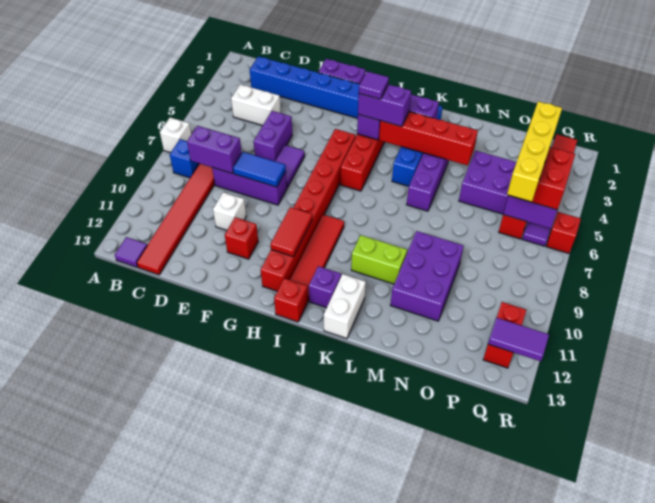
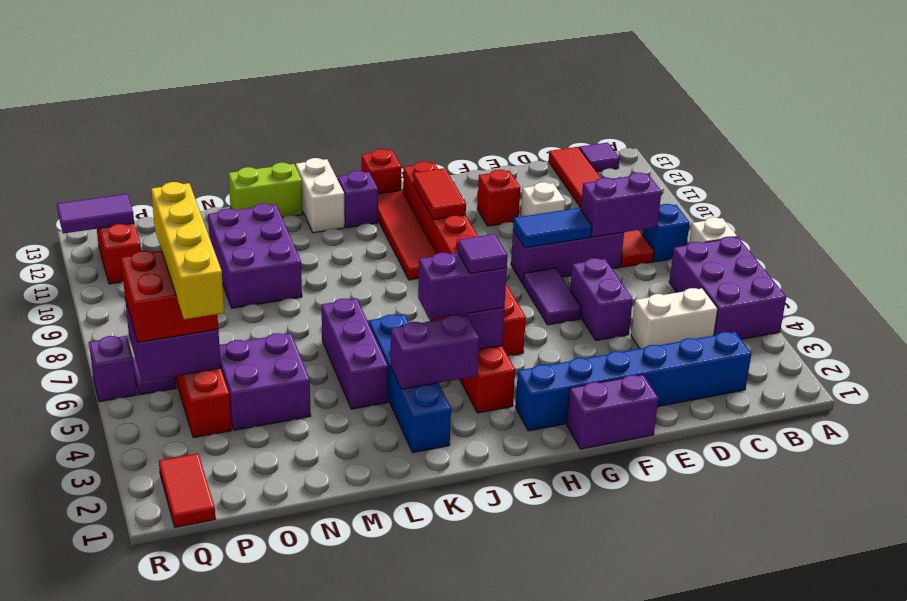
none -> purple 2x3 brick [669,237,786,339]
red 1x4 brick [379,112,478,165] -> none
lime 1x2 brick [351,235,407,284] -> lime 1x2 brick moved to [229,163,303,218]
red 1x1 brick [546,212,581,253] -> purple 1x1 brick [89,336,137,402]

